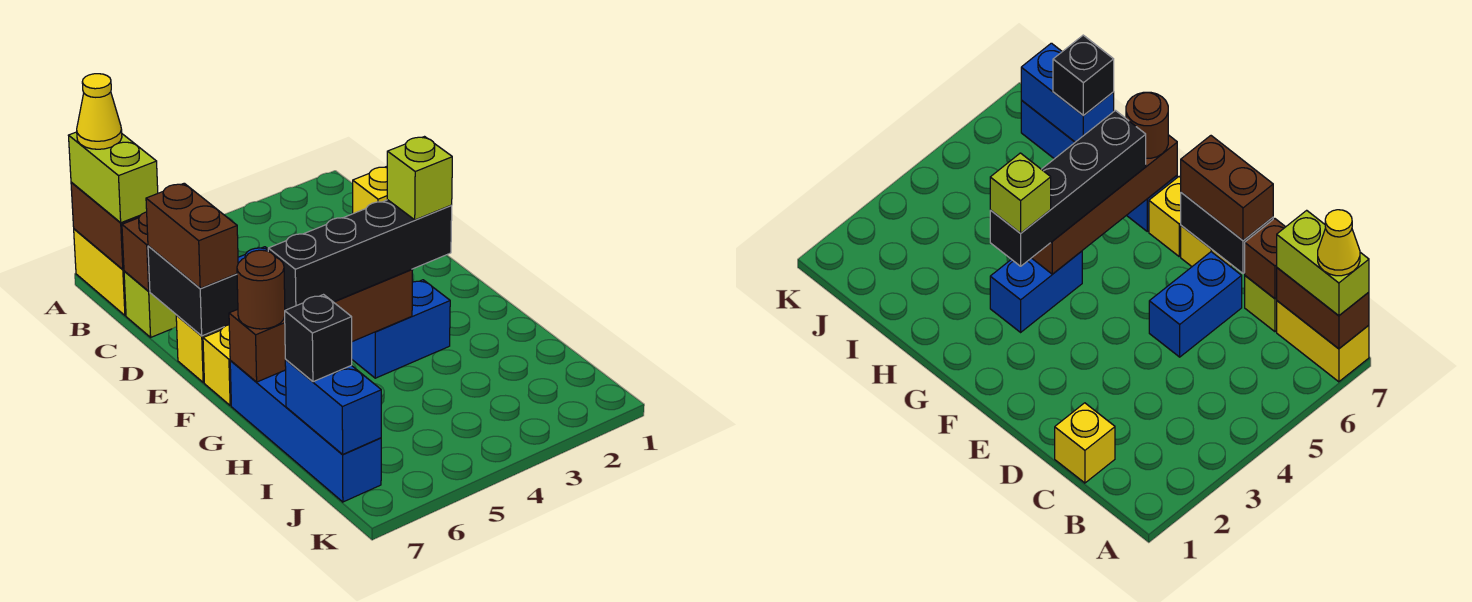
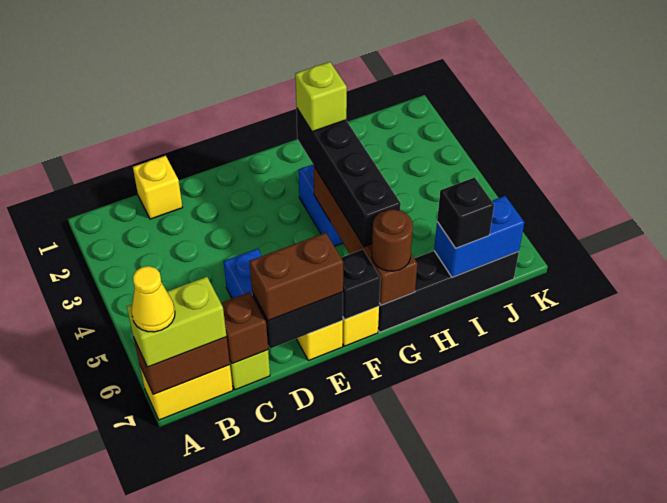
none -> black 1x1 brick [341,250,381,319]
blue 1x4 brick [230,361,381,502] -> black 1x4 brick [378,251,519,332]

